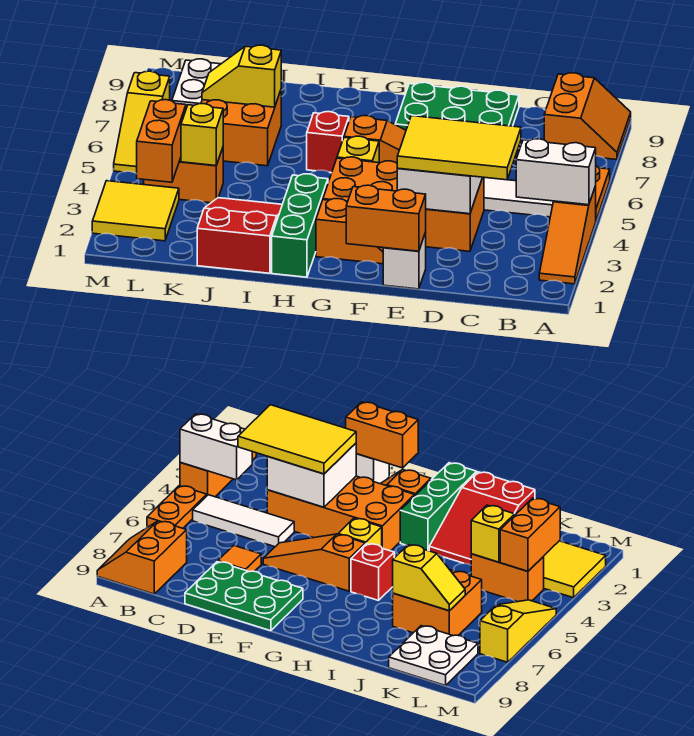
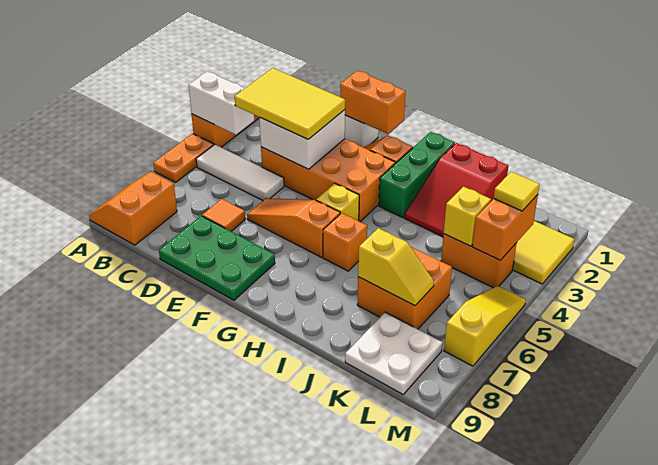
red 1x1 brick [307,112,349,173] -> orange 1x1 brick [323,213,367,271]
none -> yellow 1x1 tile [494,172,540,211]

